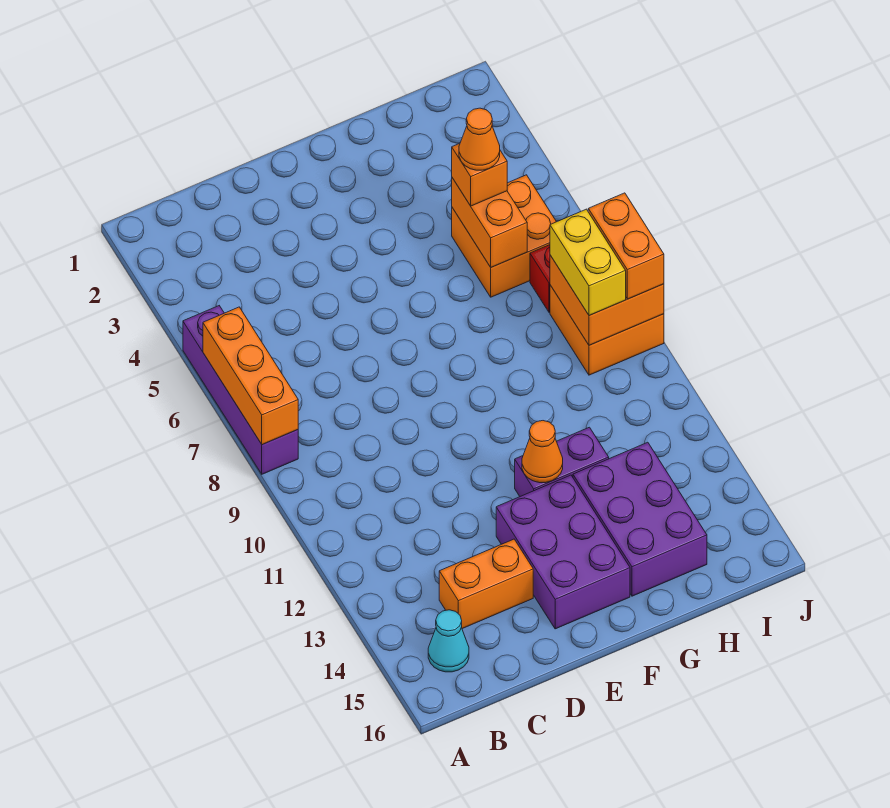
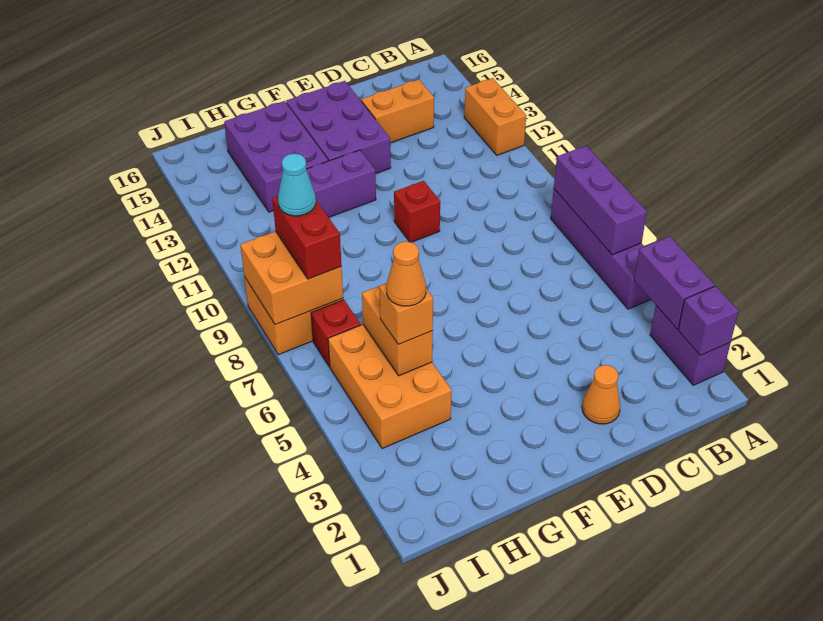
none -> purple 1x2 brick [650,306,731,385]
none -> purple 1x1 brick [678,286,739,355]
none -> purple 1x2 brick [634,236,714,329]
orange 1x3 brick [203,307,298,445] -> purple 1x3 brick [554,146,647,255]
cyan 1x1 cone [428,610,469,672] -> cyan 1x1 cone moved to [278,154,316,216]
none -> red 1x1 brick [394,181,440,242]
orange 1x1 cone [522,421,563,483] -> orange 1x1 cone moved to [582,365,620,424]
orange 2x2 brick [452,175,556,297] -> orange 2x3 brick [328,324,452,449]
yellow 1x2 brick [550,209,626,315] -> red 1x2 brick [272,196,342,279]
orange 1x2 brick [588,193,664,299] -> orange 1x2 brick moved to [464,78,526,155]

